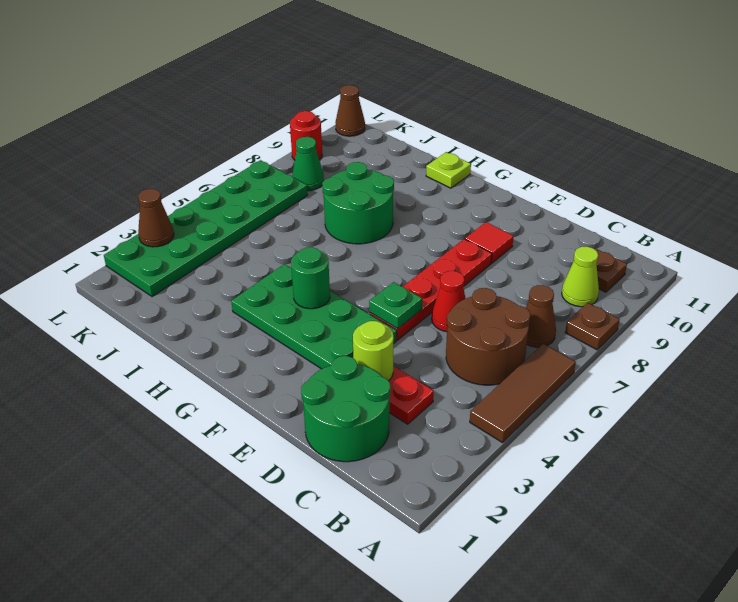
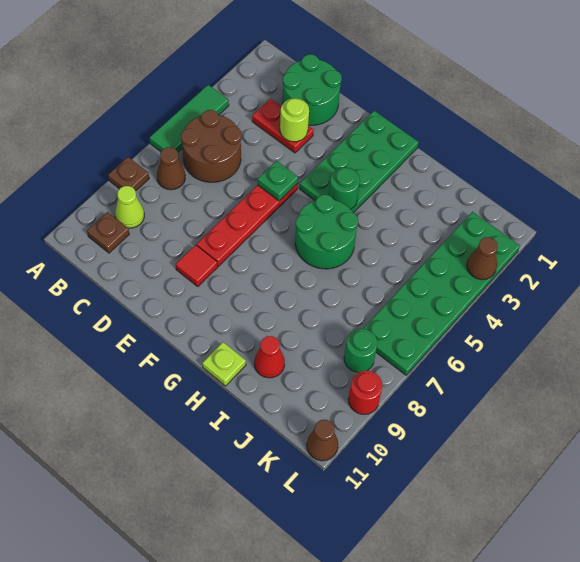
brown 1x3 tile [470,344,576,443] -> green 1x3 tile [150,85,229,152]
red 1x1 cone [432,271,466,332] -> red 1x1 cone moved to [254,336,285,378]
green 2x4 plate [231,264,397,369] -> green 2x4 plate turned to [299,111,418,213]
green 2x2 round brick [322,162,394,244] -> green 2x2 round brick moved to [295,195,358,269]
green 1x1 cone [292,137,324,191] -> green 1x1 round brick [344,329,377,372]

